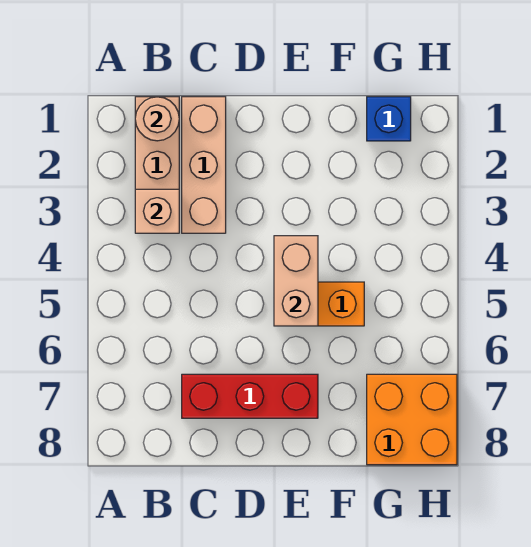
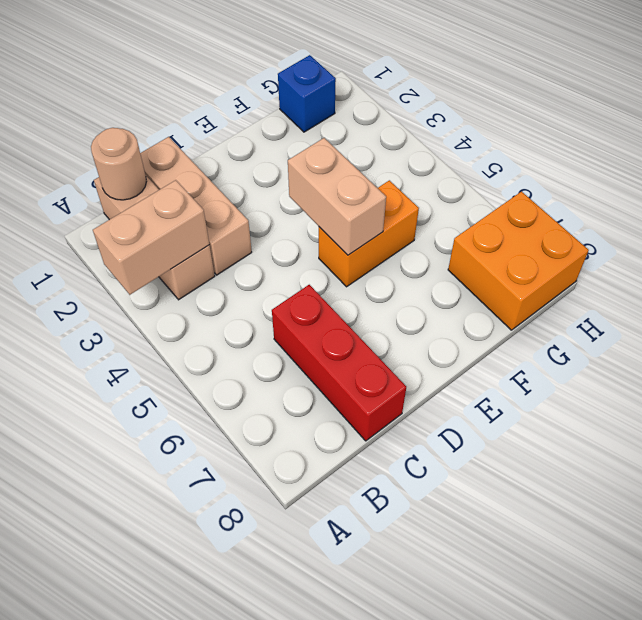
tan 1x1 brick [135,189,179,233] -> tan 1x2 brick [93,180,209,295]
red 1x3 brick [182,374,318,418] -> red 1x3 brick turned to [272,285,406,441]

